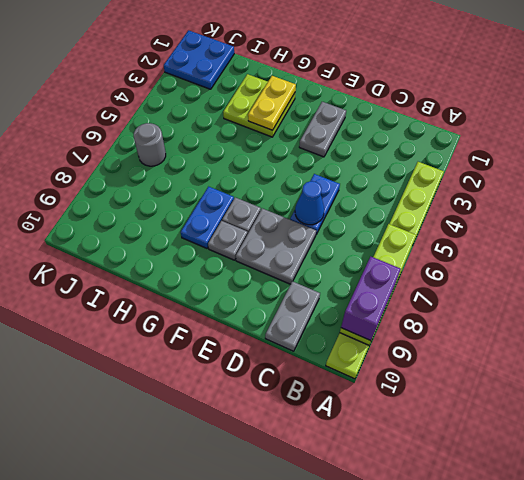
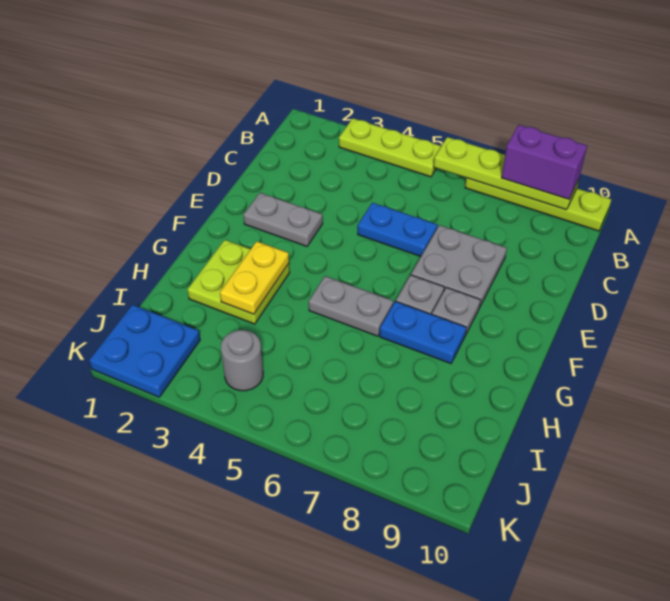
grey 1x2 plate [265,281,320,351] -> grey 1x2 plate moved to [309,276,393,336]
blue 1x1 cone [295,181,324,225] -> none
yellow 1x2 plate [248,76,296,130] -> yellow 1x2 plate turned to [220,241,289,314]
grey 1x1 round brick [134,123,166,166] -> grey 1x1 round brick moved to [221,330,263,391]

